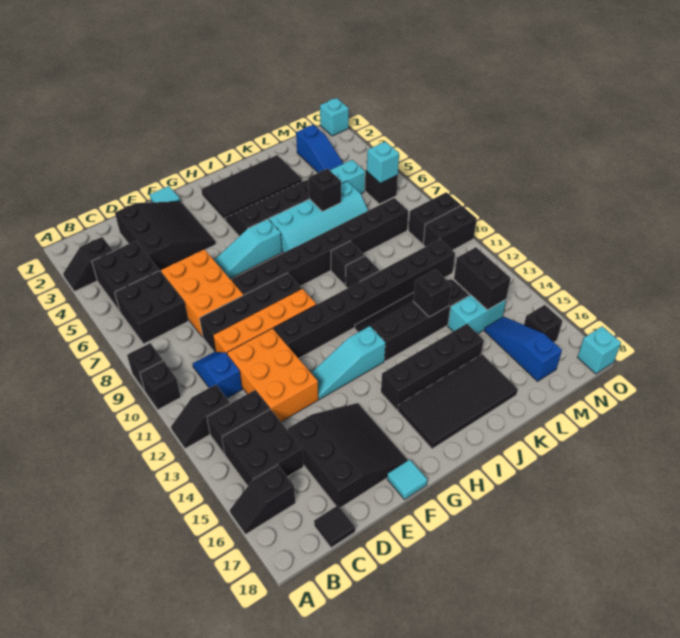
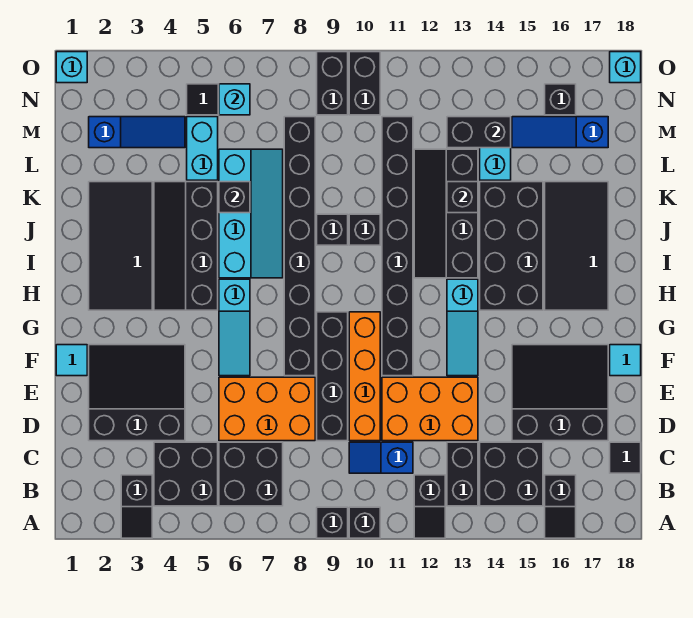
black 1x4 brick [381,324,484,410] -> black 2x4 brick [480,182,543,310]

